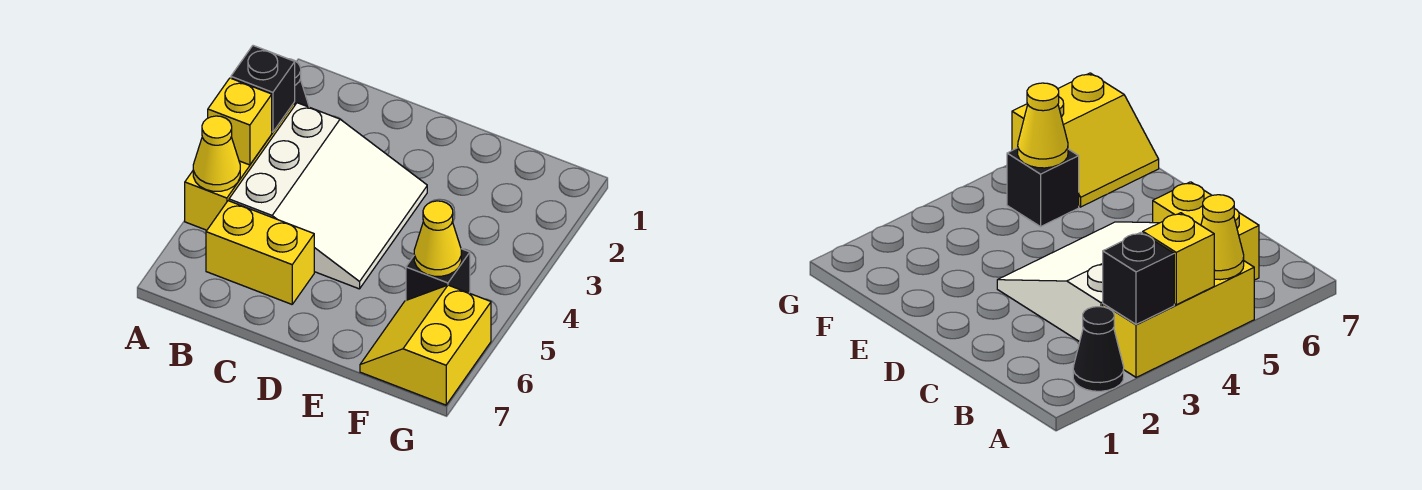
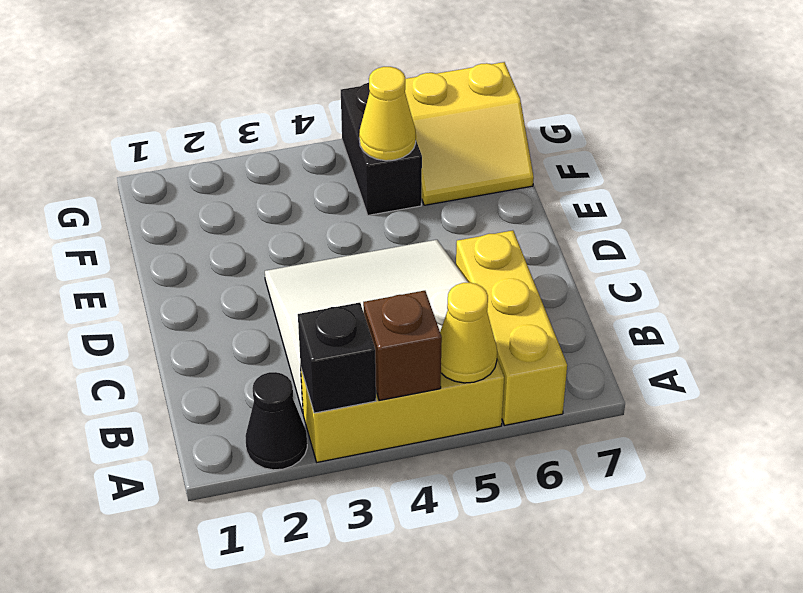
yellow 1x1 brick [208,78,272,165] -> brown 1x1 brick [363,291,442,401]
yellow 1x2 brick [206,201,314,304] -> yellow 1x3 brick [456,230,567,425]
black 1x1 brick [406,249,470,300] -> black 1x2 brick [341,83,422,215]

